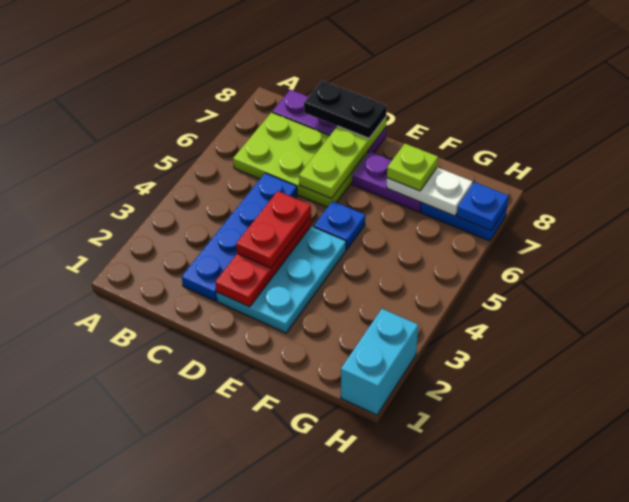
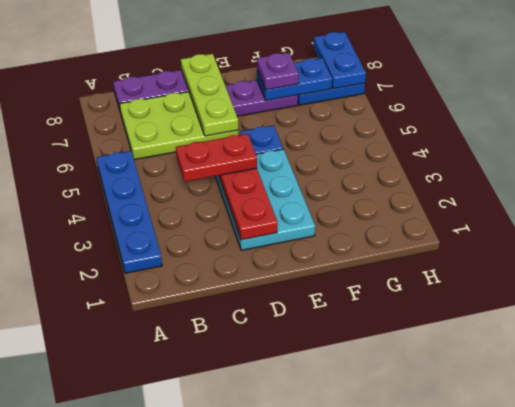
blue 1x4 plate [182,173,297,301] -> blue 1x4 plate moved to [97,151,162,273]
black 1x2 plate [304,81,387,138] -> none
red 1x2 plate [236,191,311,268] -> red 1x2 plate turned to [176,134,257,182]
white 1x2 plate [386,167,472,216] -> blue 1x2 plate [257,58,332,100]
lime 1x1 plate [387,144,438,191] -> purple 1x1 plate [257,53,299,90]
cyan 1x2 brick [341,309,418,415] -> none
blue 1x1 plate [457,182,508,231] -> blue 1x2 plate [314,32,366,89]

